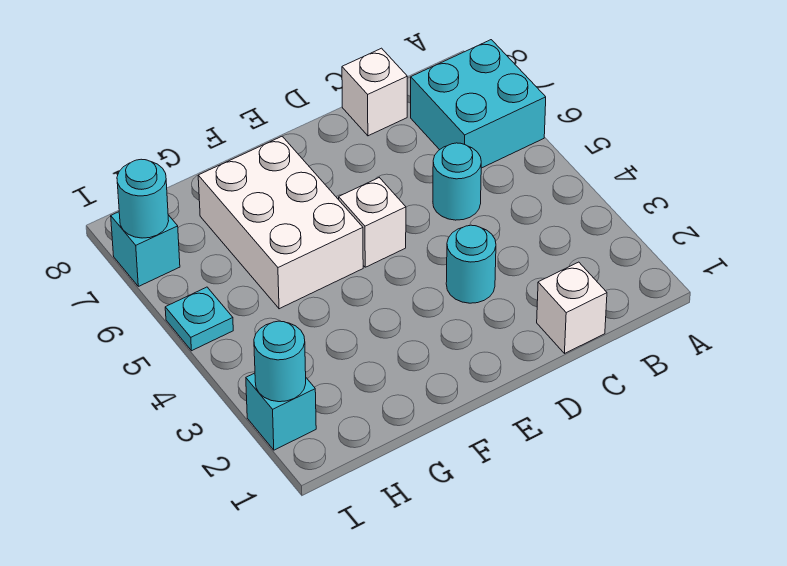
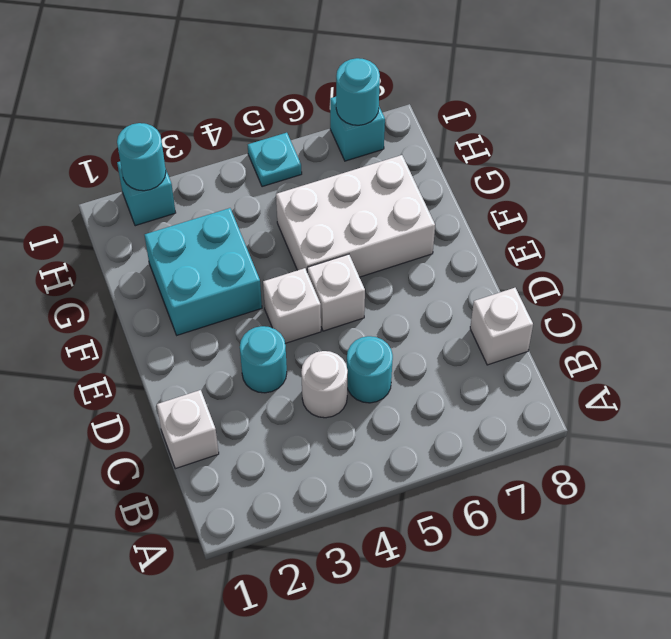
cyan 2x2 brick [411,40,546,168] -> cyan 2x2 brick moved to [145,208,262,335]
none -> white 1x1 round brick [301,351,348,418]
none -> white 1x1 brick [263,268,321,343]

